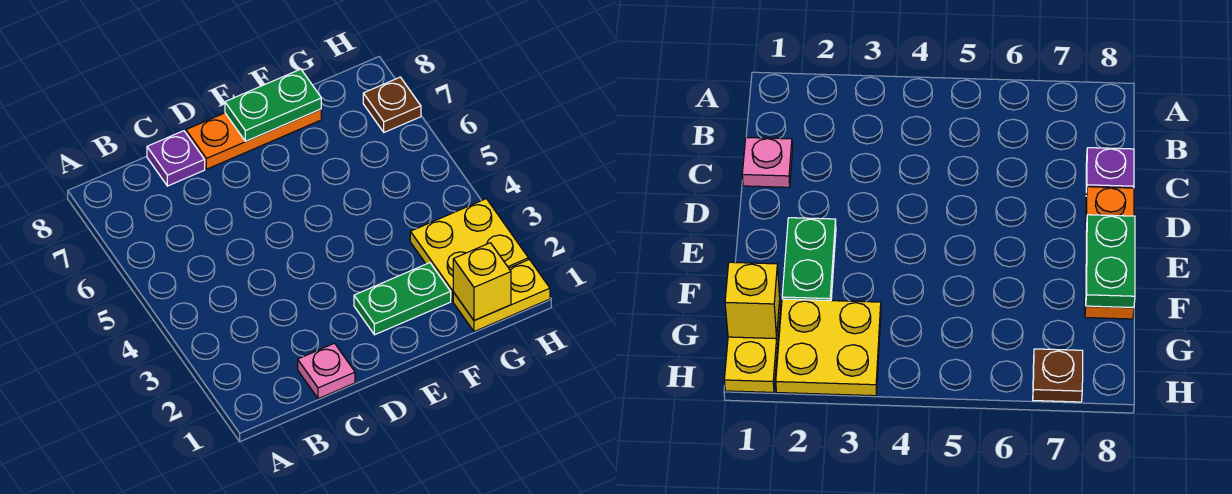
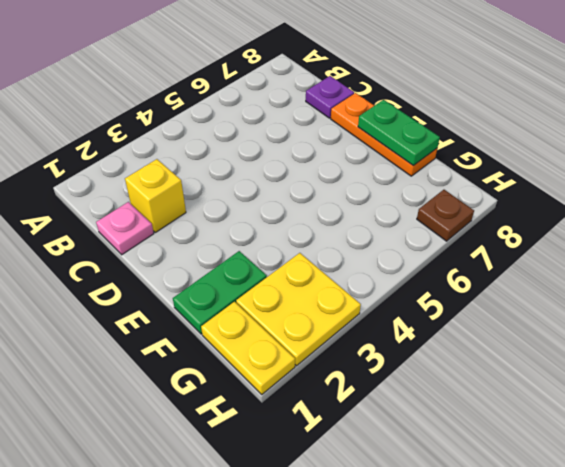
green 1x2 plate [354,263,451,335] -> green 1x2 plate turned to [173,251,267,334]
yellow 1x1 brick [453,243,511,321] -> yellow 1x1 brick moved to [125,159,186,232]

